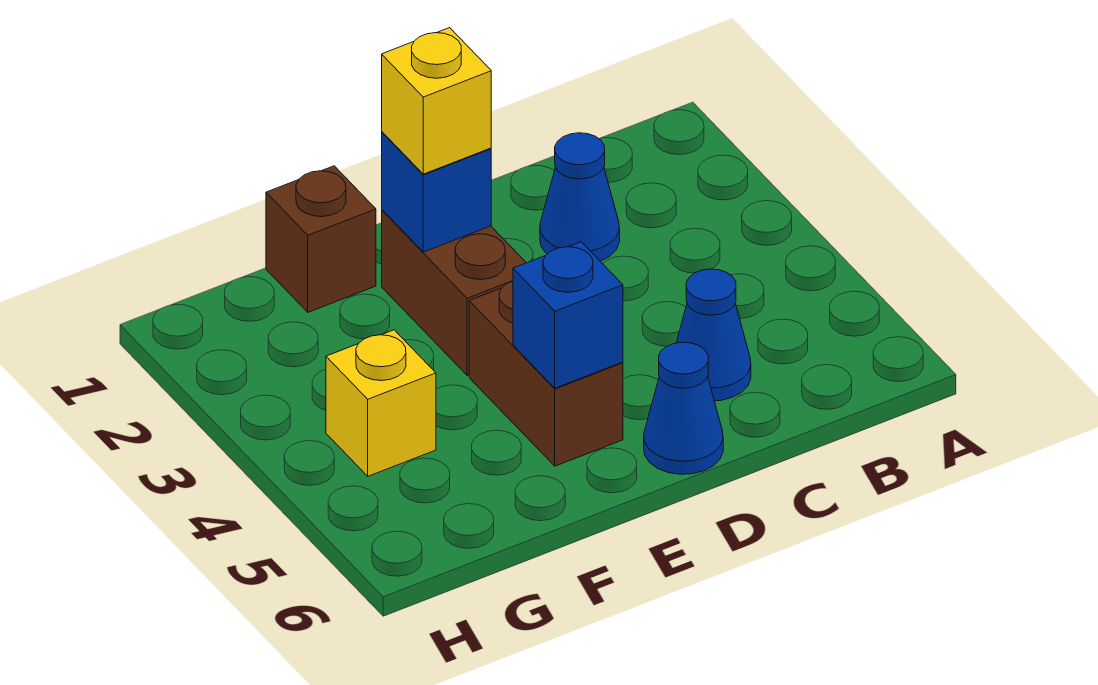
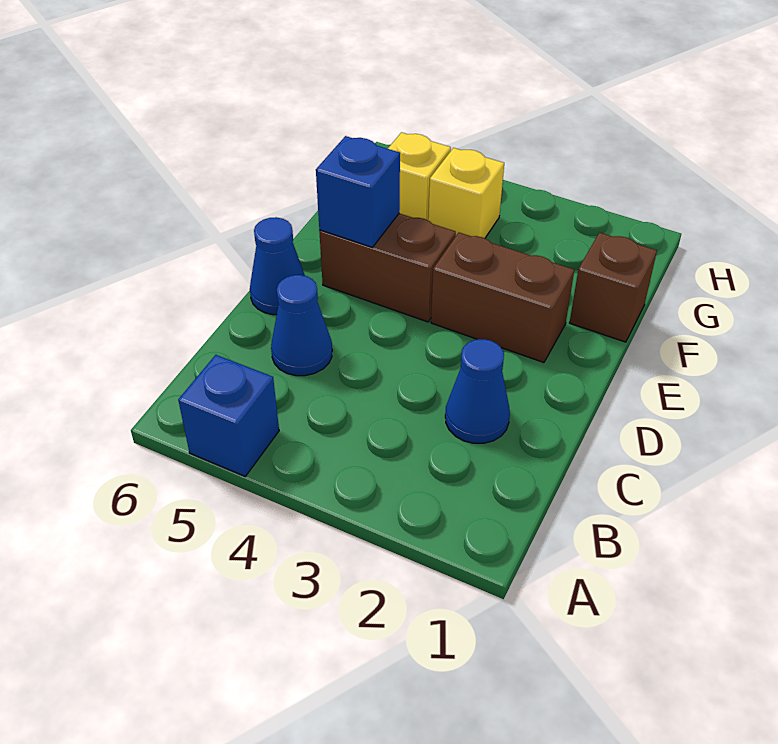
blue 1x1 brick [382,132,491,252] -> blue 1x1 brick moved to [178,355,279,476]
yellow 1x1 brick [382,28,491,174] -> yellow 1x1 brick moved to [388,132,451,220]

